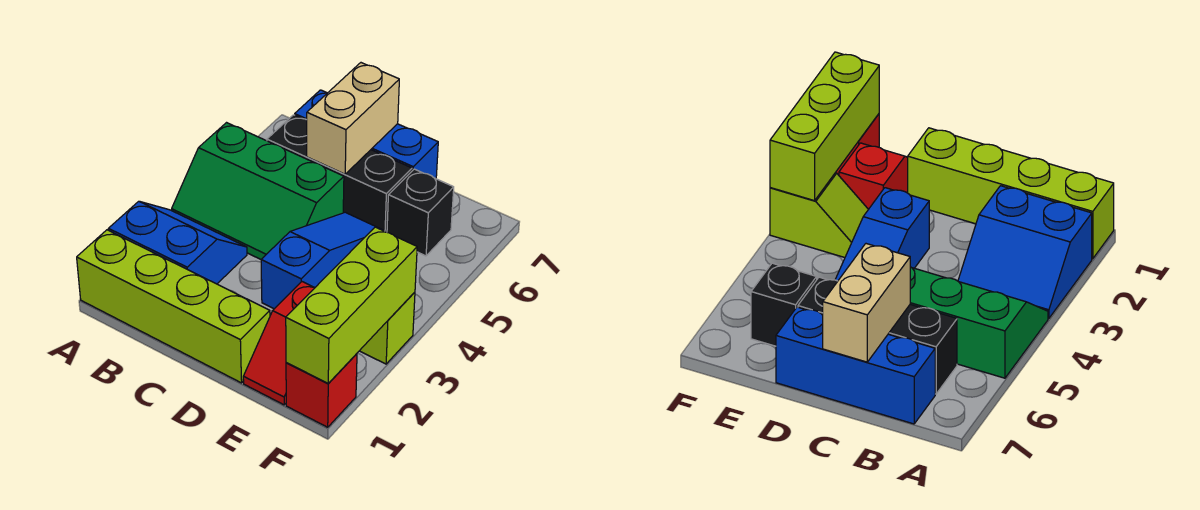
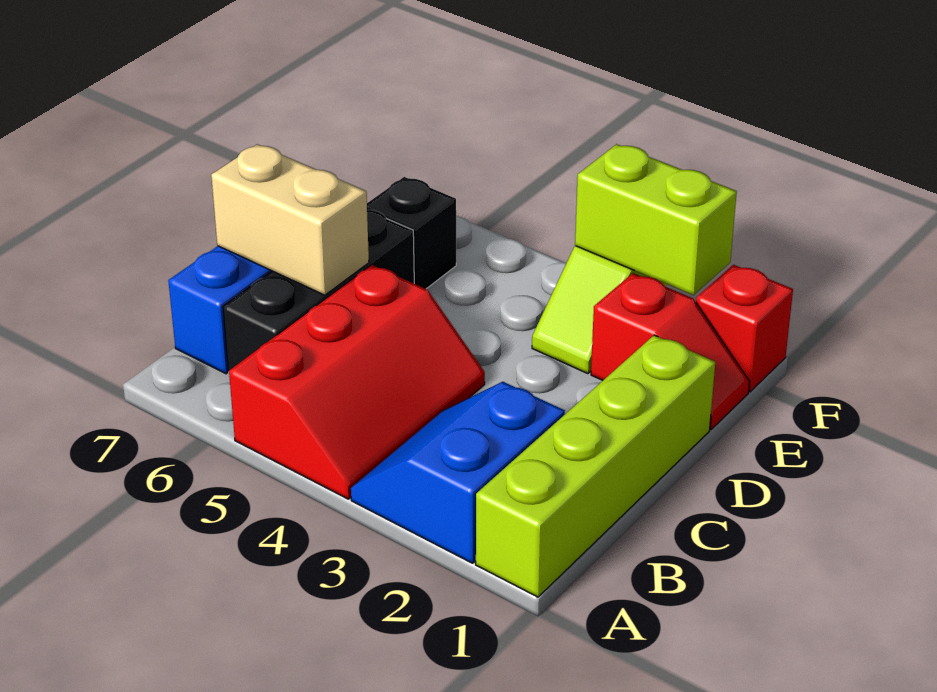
green 2x3 slope [172,123,344,259] -> red 2x3 slope [229,265,485,499]
blue 1x3 slope [261,212,384,309] -> none
lime 1x3 brick [286,227,417,383] -> lime 1x2 brick [575,144,737,295]

